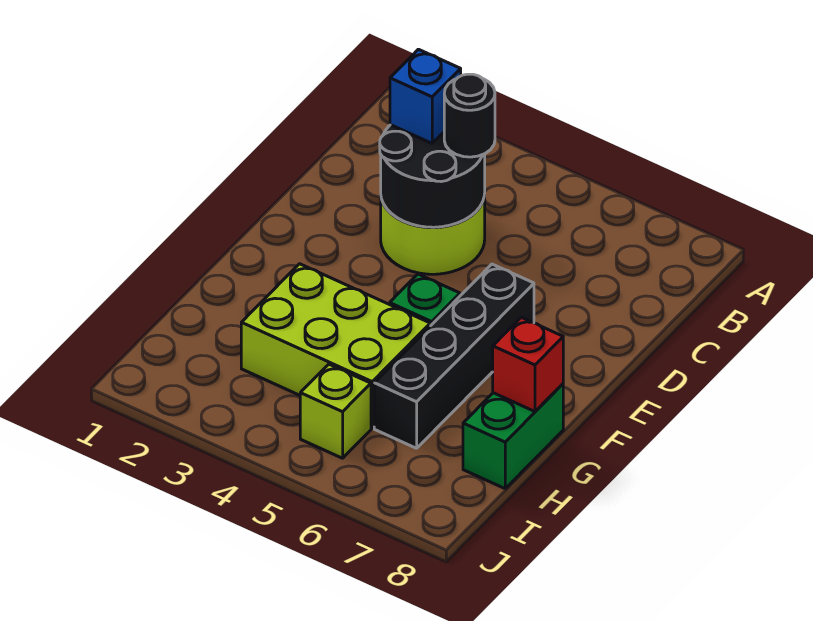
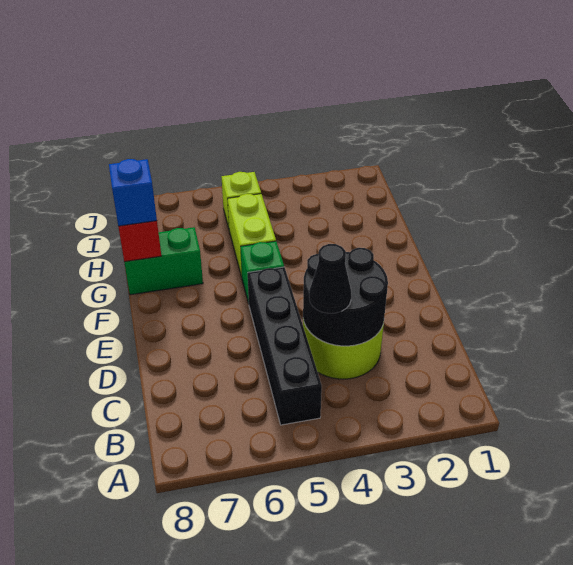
blue 1x1 brick [390,49,461,143] -> blue 1x1 brick moved to [109,159,157,226]
black 1x1 round brick [444,74,495,157] -> black 1x1 cone [309,244,351,313]
black 1x4 brick [374,264,534,448] -> black 1x4 brick moved to [248,267,322,425]
lime 2x3 brick [241,264,430,428] -> lime 1x2 brick [227,194,276,277]
green 1x2 brick [463,384,563,488] -> green 1x2 brick turned to [124,227,203,295]

